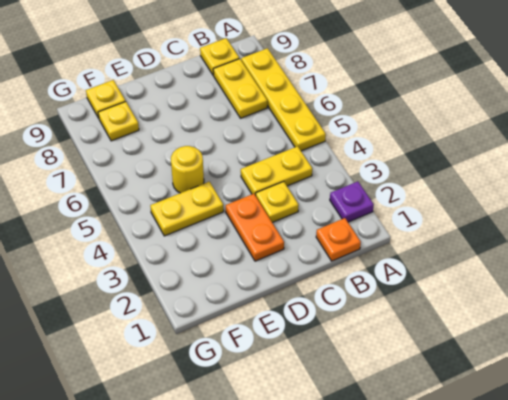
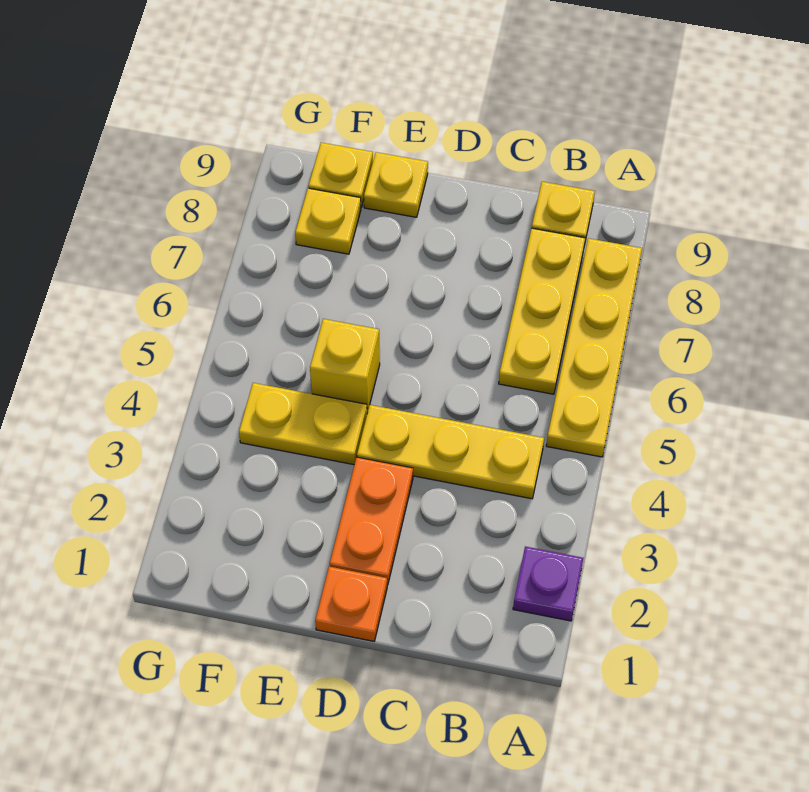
orange 1x1 plate [316,218,361,261] -> orange 1x1 plate moved to [315,567,387,641]
yellow 1x2 plate [241,146,312,195] -> yellow 1x3 plate [357,405,544,499]
yellow 1x2 plate [213,59,267,118] -> yellow 1x3 plate [499,228,585,394]
yellow 1x1 plate [256,181,299,223] -> yellow 1x1 plate moved to [364,152,428,217]
yellow 1x1 round brick [171,146,204,193] -> yellow 1x1 brick [310,319,380,413]

